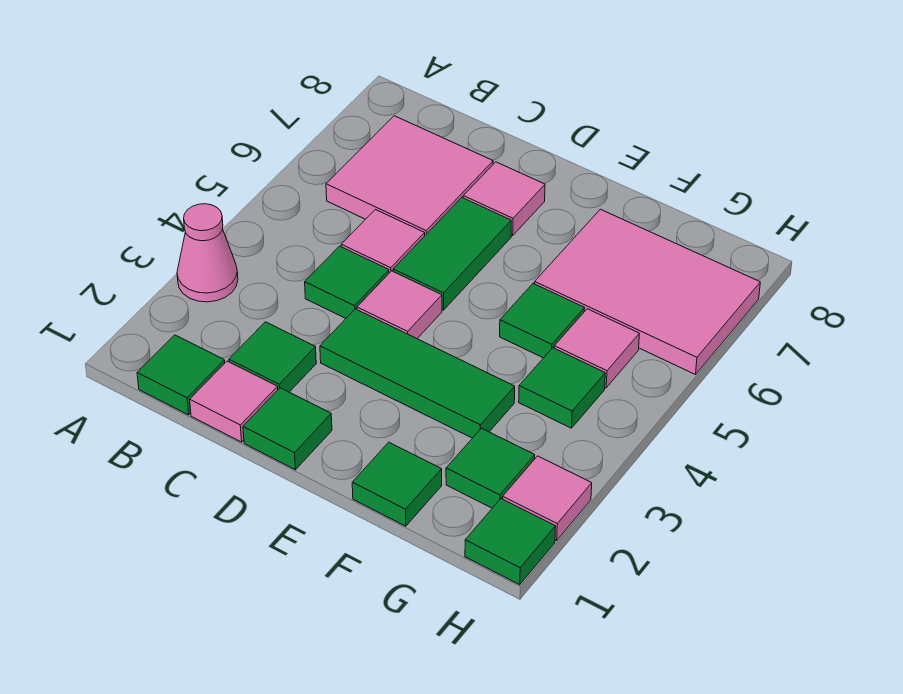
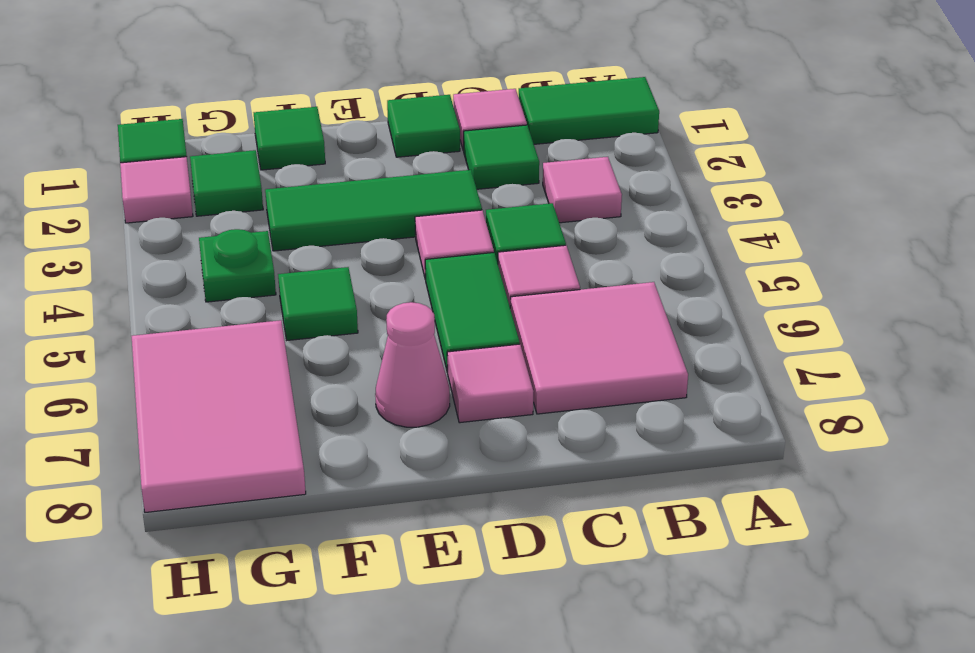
pink 1x1 cone [177,204,238,302] -> pink 1x1 cone moved to [375,302,450,427]
green 1x1 tile [137,335,225,415] -> green 1x2 tile [519,77,659,144]
pink 2x3 tile [535,209,760,375] -> pink 2x3 tile turned to [132,320,306,513]
green 1x1 tile [519,348,605,428] -> green 1x1 plate [199,229,276,302]
pink 1x1 tile [554,309,639,388] -> pink 1x1 tile moved to [543,157,622,223]

